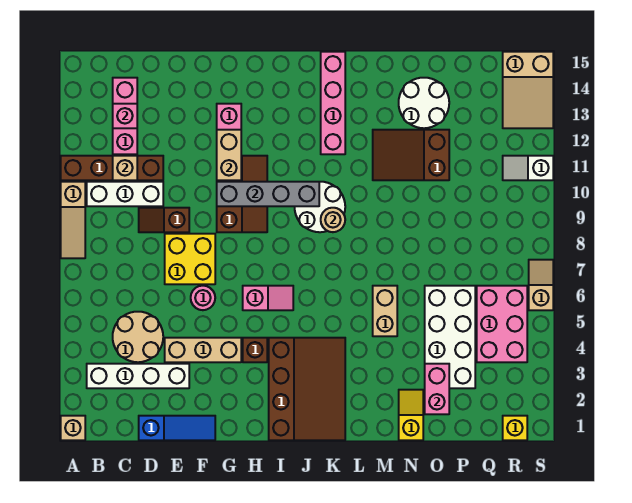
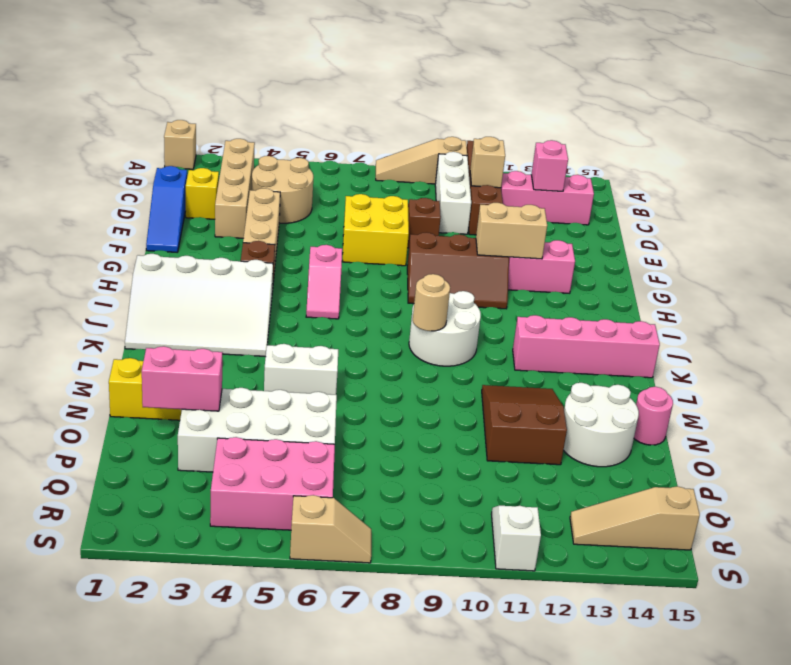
white 1x4 brick [87,364,189,388] -> tan 1x4 brick [215,139,255,238]
pink 1x1 round brick [191,286,215,310] -> pink 1x1 round brick moved to [634,387,673,445]
grey 1x4 brick [217,182,319,206] -> none
brown 3x4 slope [269,338,345,440] -> white 3x4 slope [125,254,273,357]
tan 1x2 brick [373,286,397,336] -> white 1x2 brick [264,344,338,395]
yellow 1x1 brick [503,416,527,440] -> yellow 1x1 brick moved to [186,168,219,219]
tan 2x3 slope [503,52,553,128] -> tan 1x3 slope [570,486,700,550]

